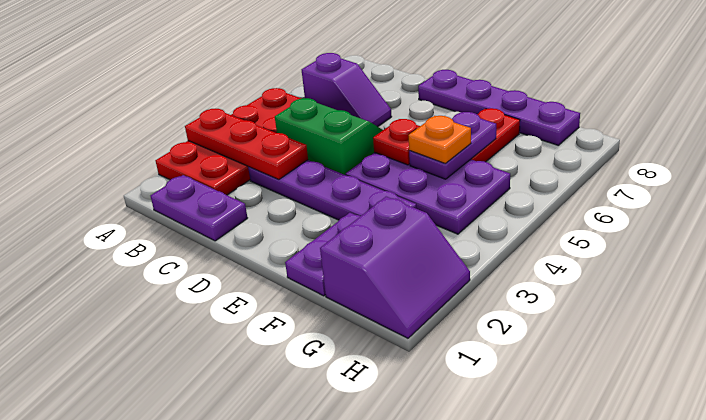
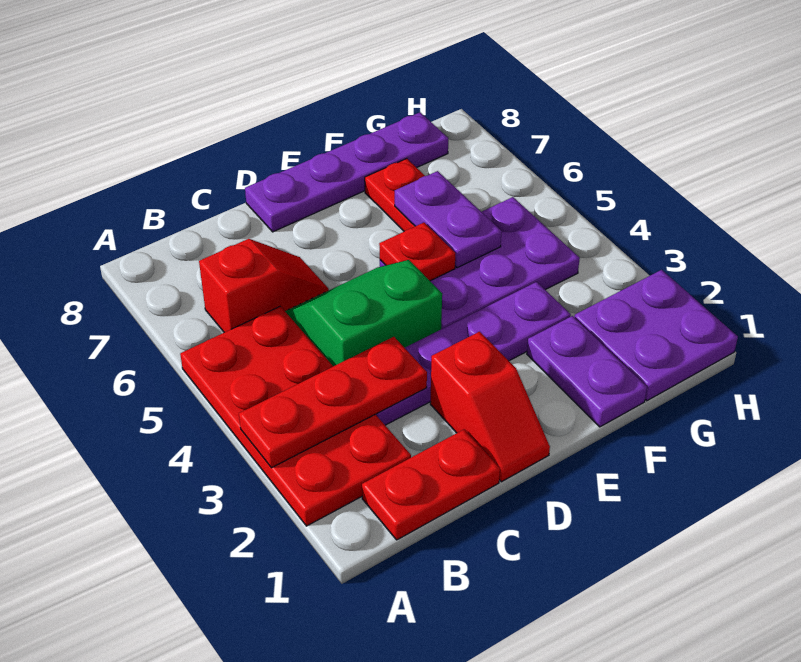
purple 1x2 plate [151,175,247,241] -> red 1x2 plate [362,429,500,540]
purple 1x2 slope [302,53,392,127] -> red 1x2 slope [199,239,329,332]
none -> red 1x2 slope [430,332,550,482]
orange 1x1 plate [408,116,471,163] -> none
purple 2x2 slope [320,197,470,338] -> purple 2x2 plate [574,270,738,401]

